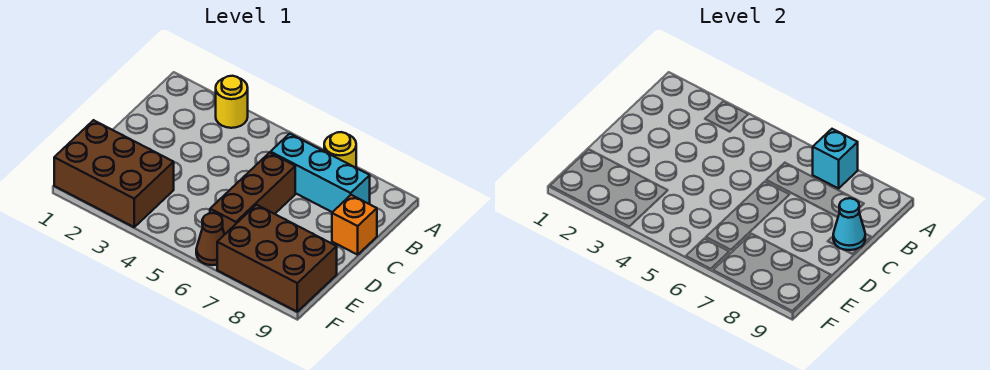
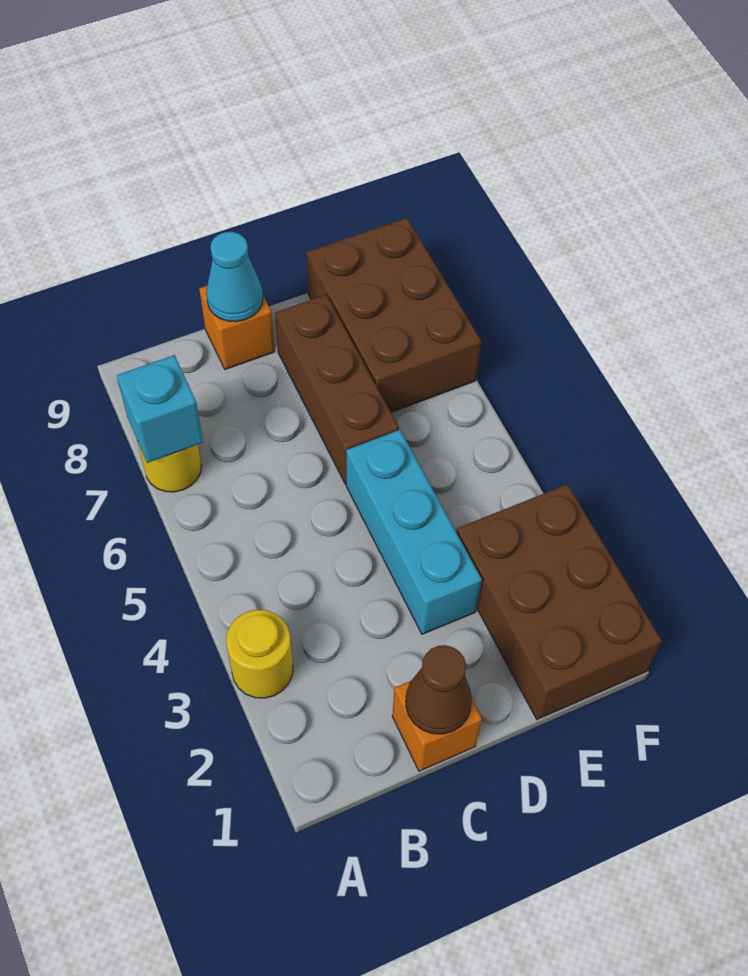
cyan 1x3 brick [270,134,370,212] -> cyan 1x3 brick moved to [346,430,482,634]
none -> orange 1x1 brick [392,681,482,771]
brown 1x3 brick [210,153,295,234] -> brown 1x3 brick turned to [275,295,399,484]
brown 1x1 cone [196,213,225,265] -> brown 1x1 cone moved to [406,645,472,734]

